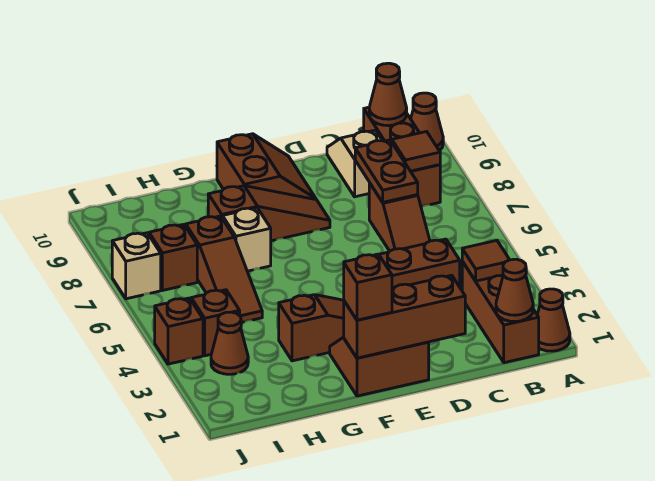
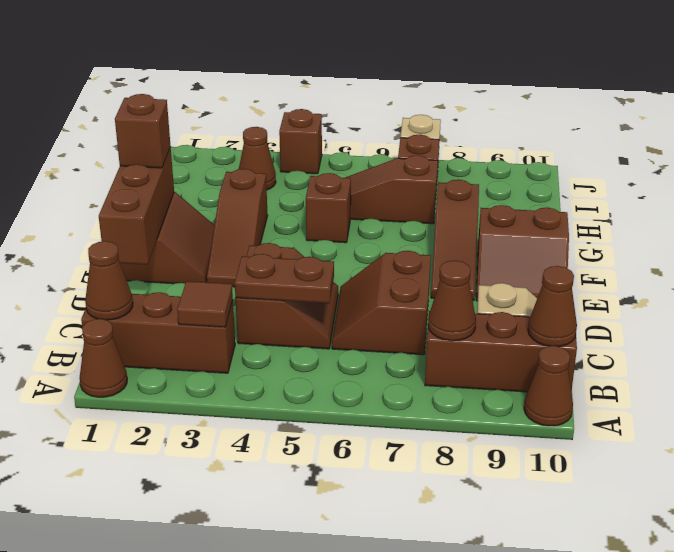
brown 1x1 tile [392,132,440,171] -> brown 1x1 cone [428,260,476,341]
brown 1x2 slope [369,183,430,251] -> brown 2x2 slope [332,251,431,355]
brown 1x2 plate [355,140,418,202] -> brown 1x2 plate moved to [235,254,334,303]
tan 1x1 brick [222,208,271,271] -> none
brown 1x1 brick [191,290,240,356] -> brown 1x1 brick moved to [306,173,351,243]

